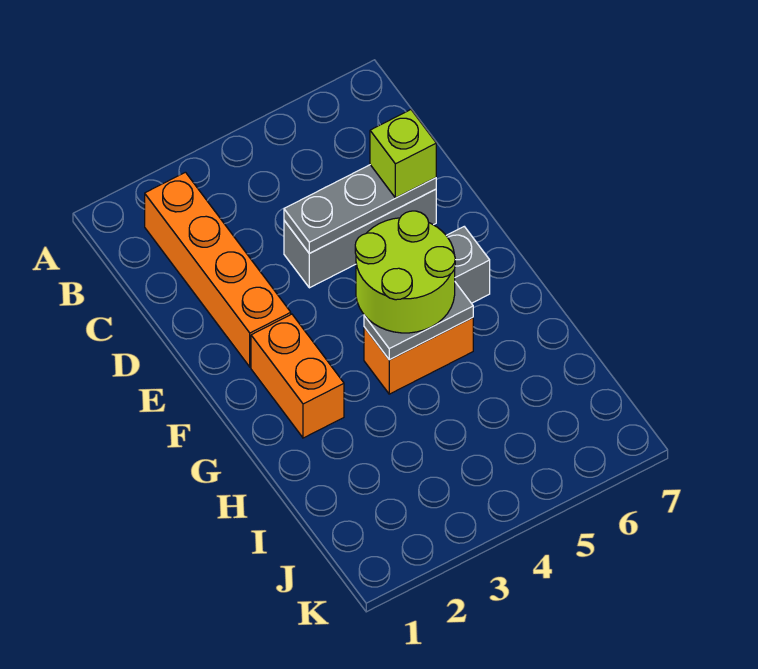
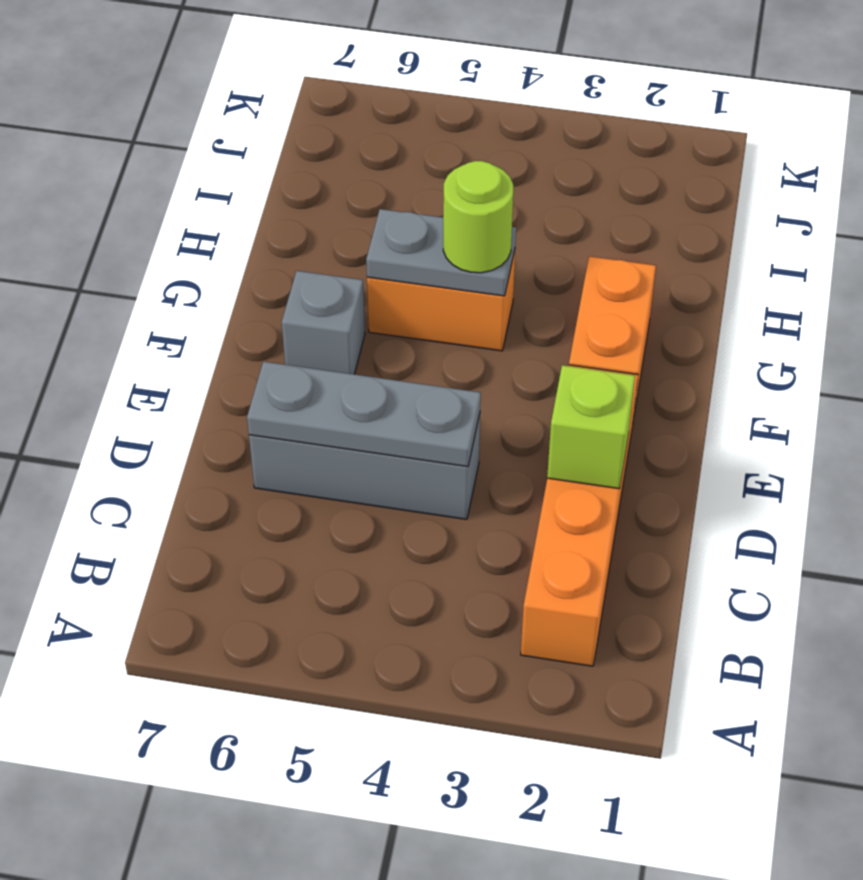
lime 1x1 brick [370,110,436,198] -> lime 1x1 brick moved to [547,365,635,489]
lime 2x2 round brick [355,211,455,333] -> lime 1x1 round brick [443,161,513,273]

